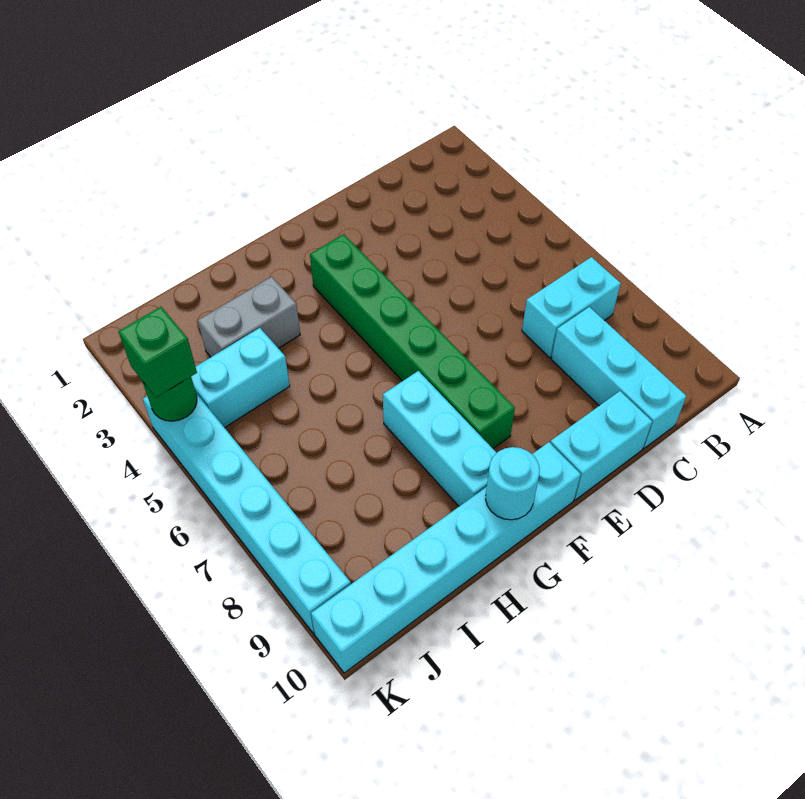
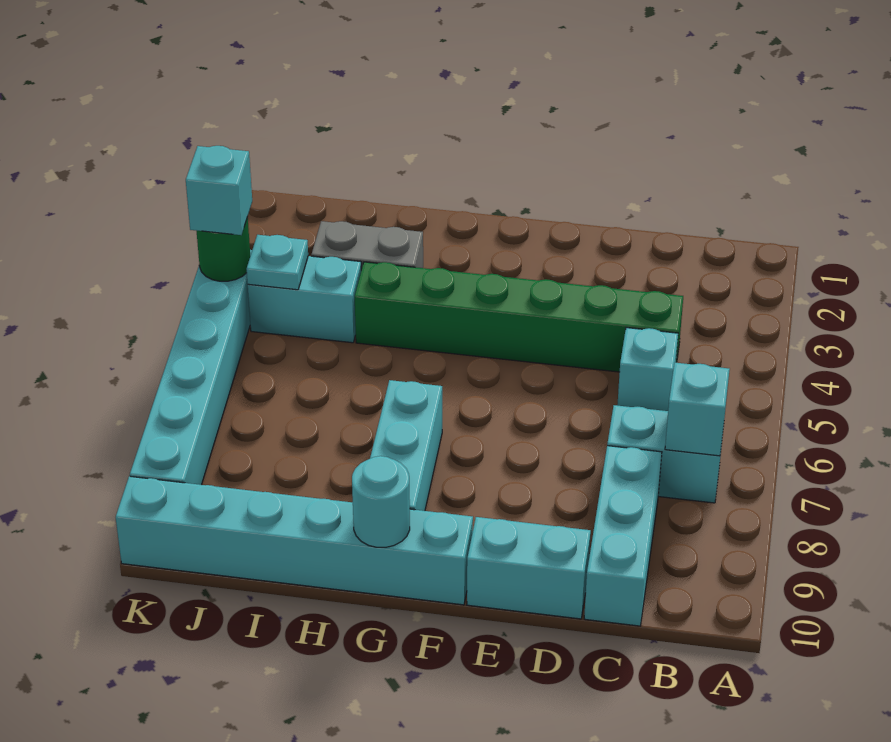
none -> cyan 1x1 brick [665,362,730,456]
none -> cyan 1x1 brick [617,328,678,411]
green 1x6 brick [310,234,515,448] -> green 1x6 brick turned to [355,262,683,372]
none -> cyan 1x1 plate [247,235,308,290]
green 1x1 brick [118,307,197,398] -> cyan 1x1 brick [186,146,252,235]

